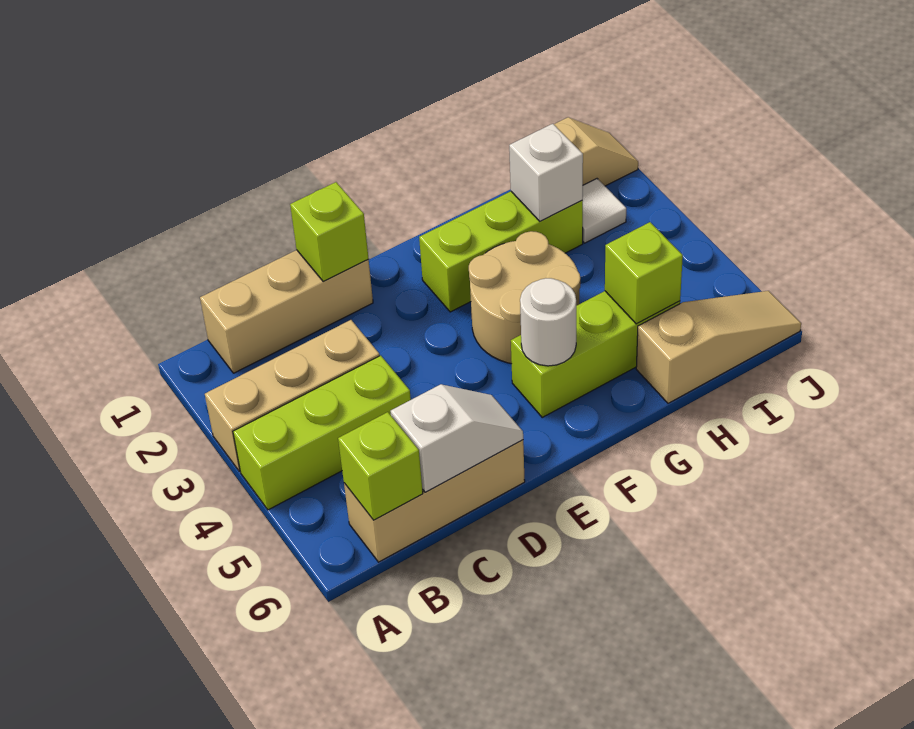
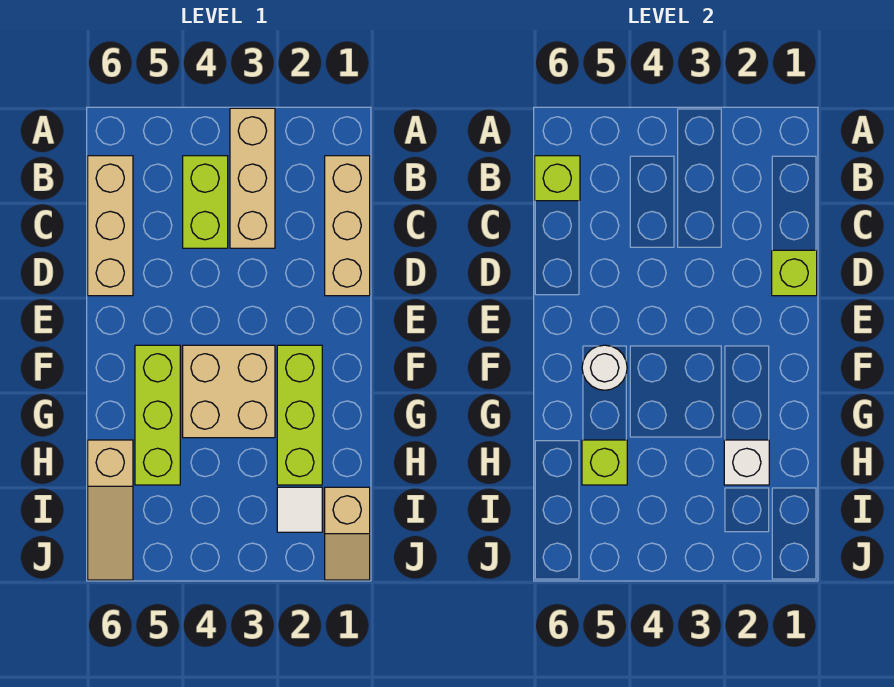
lime 1x3 brick [233,355,411,510] -> lime 1x2 brick [183,156,228,248]
white 1x2 slope [390,384,523,492] -> none
tan 2x2 round brick [469,231,580,364] -> tan 2x2 brick [183,345,275,438]

